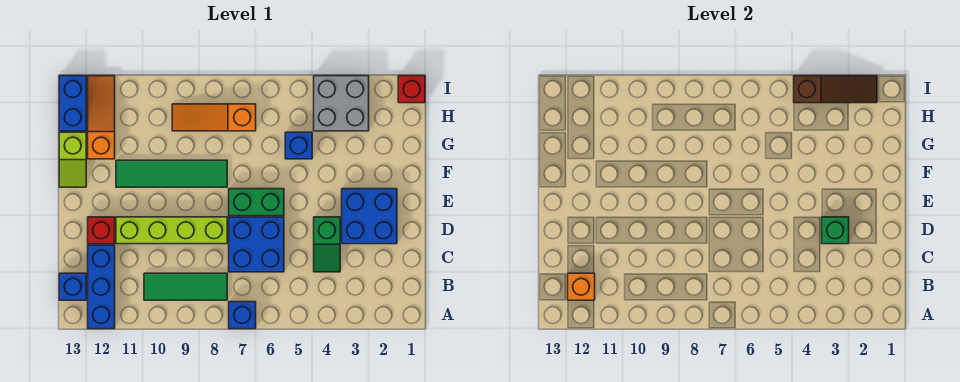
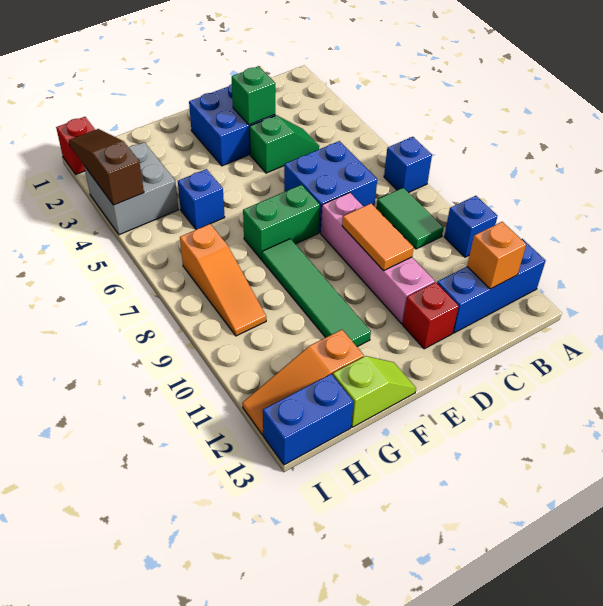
green 1x3 tile [144,273,227,300] -> green 1x2 tile [376,188,444,249]
blue 1x1 brick [59,273,86,300] -> blue 1x1 brick moved to [444,196,497,257]
lime 1x4 brick [116,217,227,244] -> pink 1x4 brick [321,193,435,324]
none -> orange 1x2 tile [342,204,414,271]
green 1x2 brick [229,189,284,216] -> green 1x2 brick turned to [243,185,320,260]

